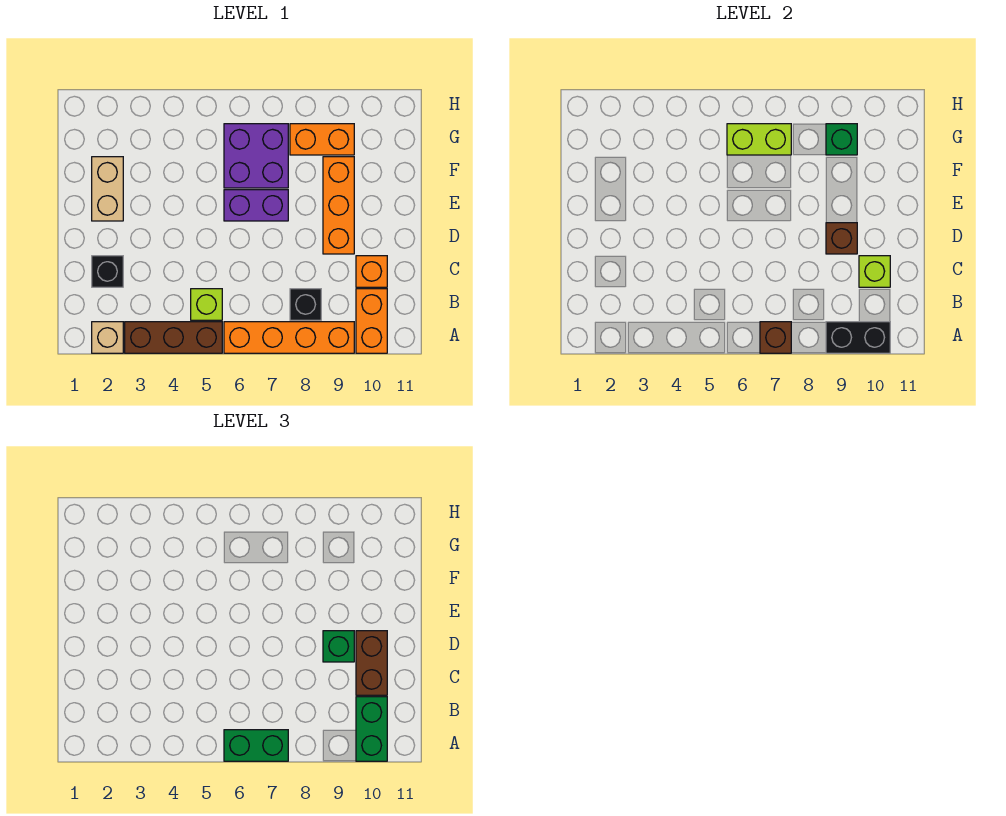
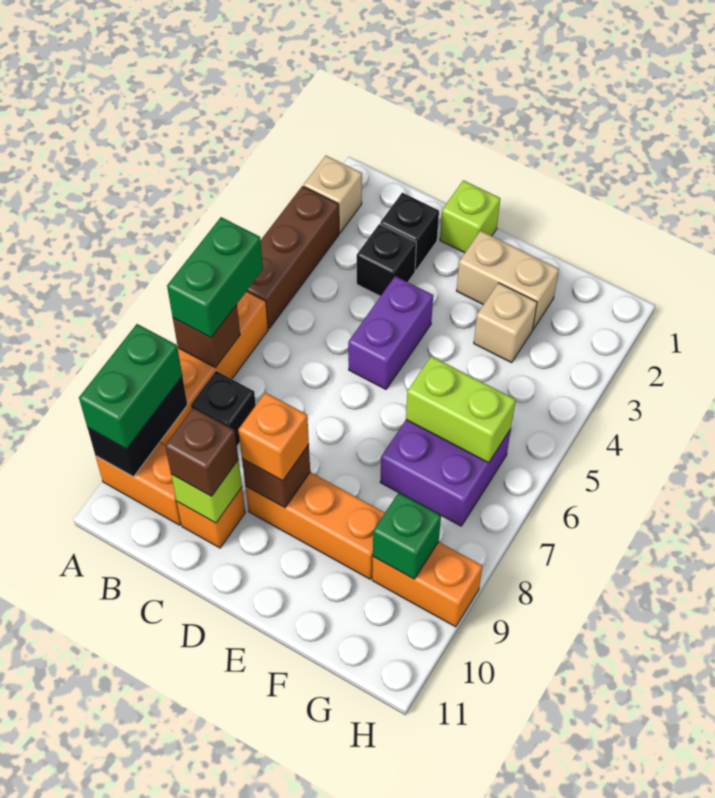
green 1x2 brick [356,697,387,761] -> green 1x2 brick turned to [79,324,182,449]
lime 1x1 brick [191,289,222,320] -> lime 1x1 brick moved to [440,180,500,253]
none -> black 1x1 brick [357,224,416,296]
brown 1x2 brick [356,631,387,695] -> brown 1x1 brick [165,408,238,496]
green 1x1 brick [323,631,354,662] -> orange 1x1 brick [238,392,309,481]
purple 1x2 brick [224,190,288,221] -> purple 1x2 brick moved to [348,276,433,389]
none -> tan 1x1 brick [474,283,537,363]
lime 1x2 brick [727,124,791,155] -> lime 1x2 brick turned to [406,356,516,463]
orange 1x2 brick [290,124,354,155] -> orange 1x2 brick turned to [372,542,483,627]

